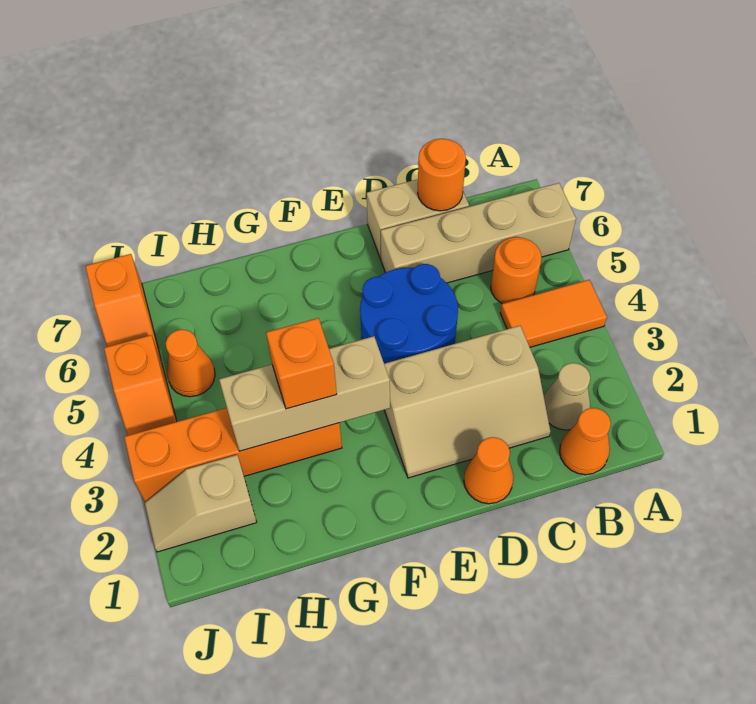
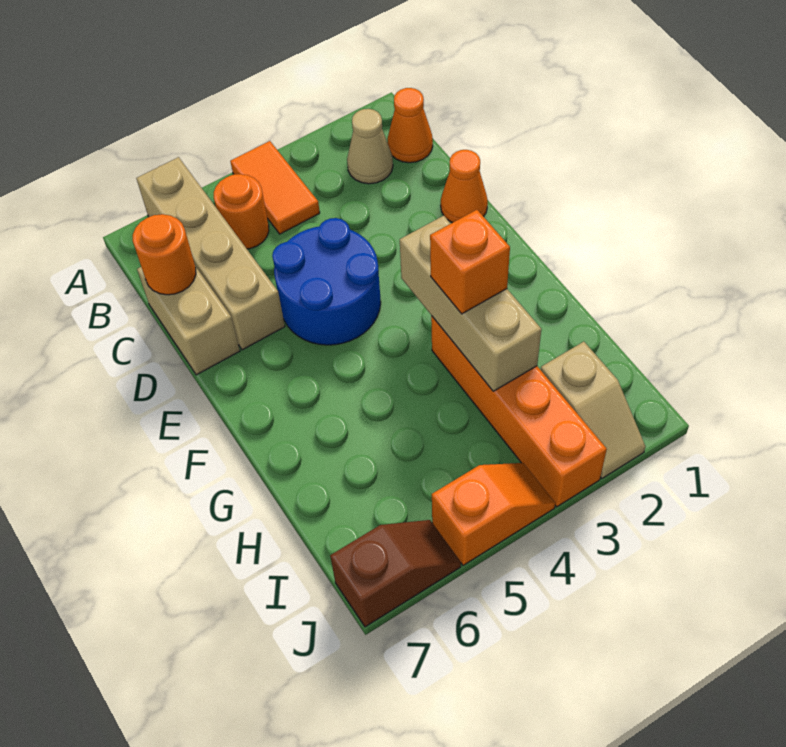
tan 2x3 slope [384,326,551,478] -> none
orange 1x1 cone [166,330,215,397] -> none
orange 1x2 slope [85,254,161,359] -> brown 1x2 slope [330,520,461,627]

